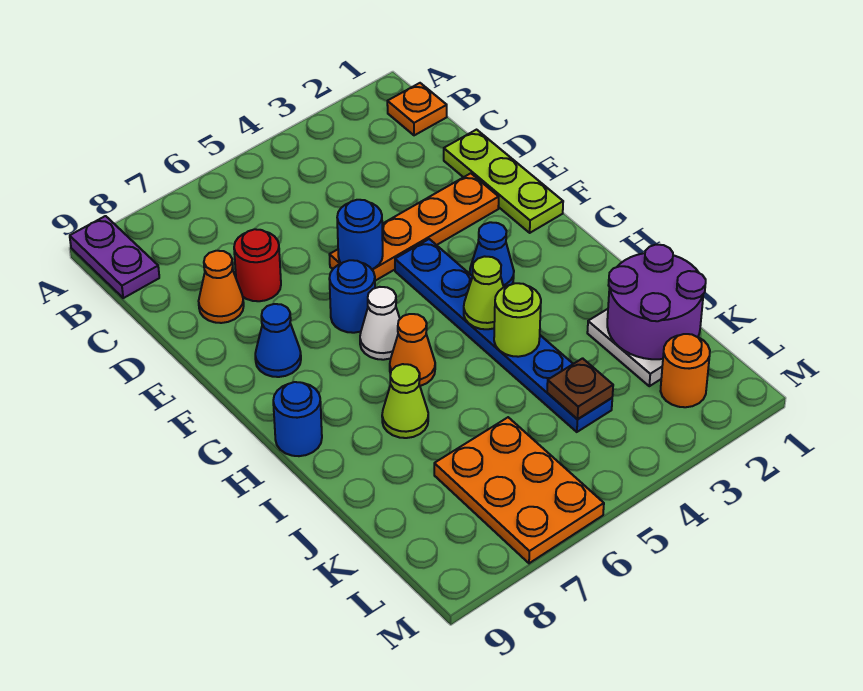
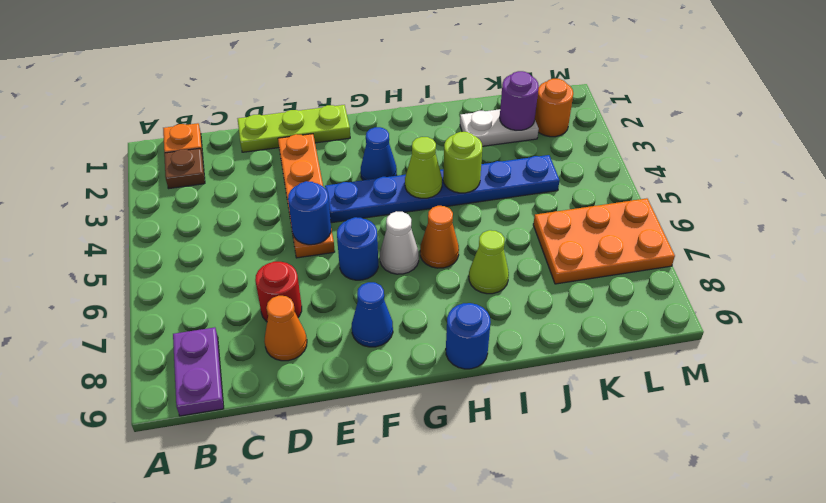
purple 1x2 plate [70,216,159,298] -> purple 1x2 plate turned to [173,327,224,416]
purple 2x2 round brick [607,245,706,359] -> purple 1x1 round brick [500,71,539,130]
brown 1x1 plate [547,358,613,419] -> brown 1x1 plate moved to [164,148,205,189]

